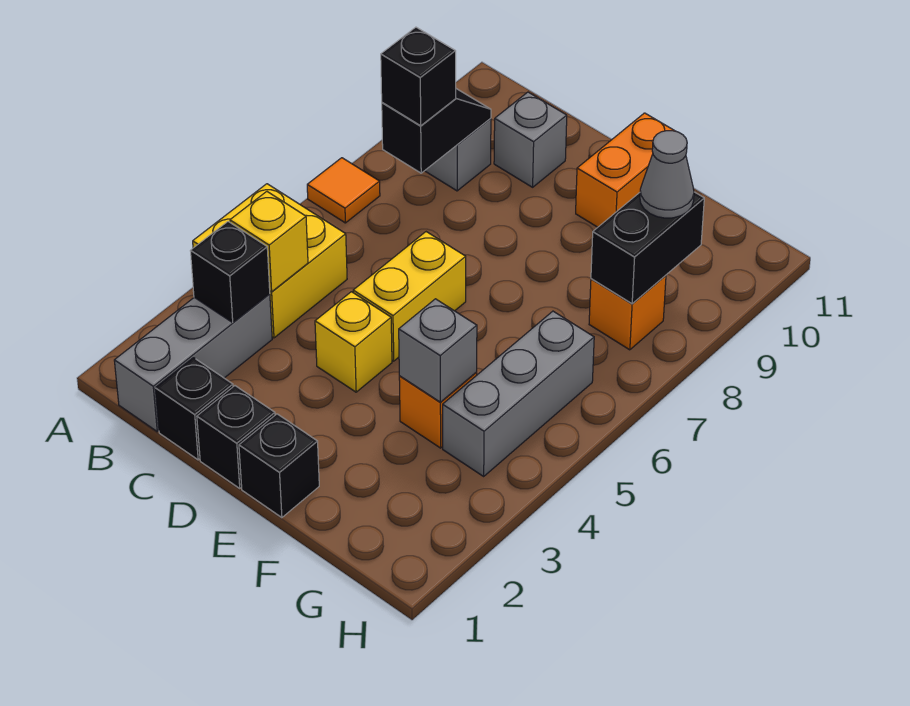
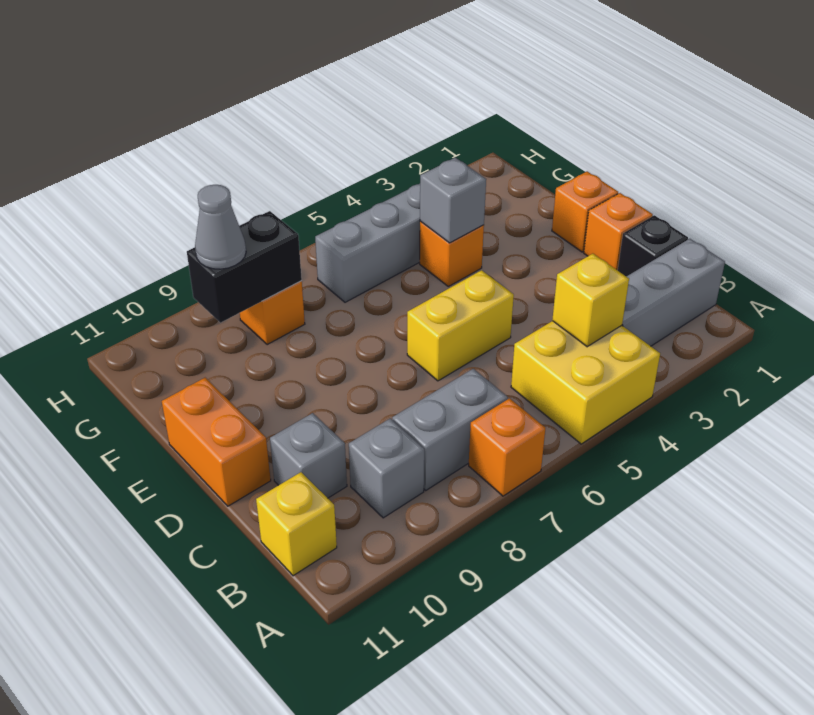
orange 1x1 tile [307,158,380,223] -> orange 1x1 brick [469,398,545,496]
black 1x1 brick [191,222,270,323] -> none
none -> grey 1x2 brick [392,369,508,490]
black 1x2 slope [382,89,491,173] -> none
black 1x1 brick [381,27,456,126] -> none
black 1x1 brick [197,386,275,488] -> orange 1x1 brick [584,193,653,270]
yellow 1x1 brick [315,292,392,392] -> yellow 1x1 brick moved to [256,472,337,576]
black 1x1 brick [239,414,319,518] -> orange 1x1 brick [552,171,618,252]
orange 1x2 brick [576,113,674,227] -> orange 1x2 brick turned to [162,378,271,506]

